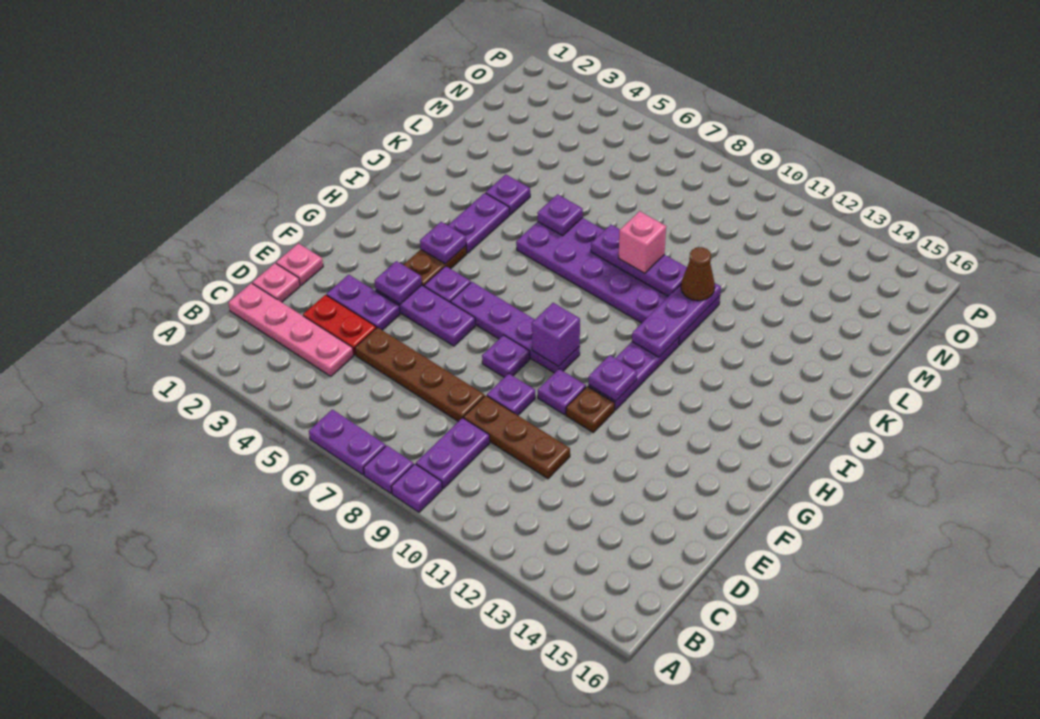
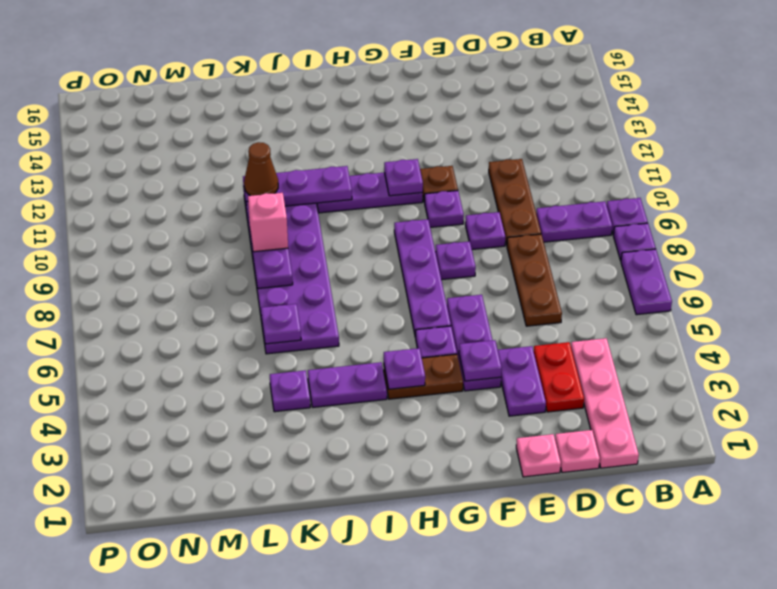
brown 1x4 plate [355,327,484,422] -> brown 1x3 plate [507,234,562,326]
purple 1x1 brick [532,303,580,366] -> none

